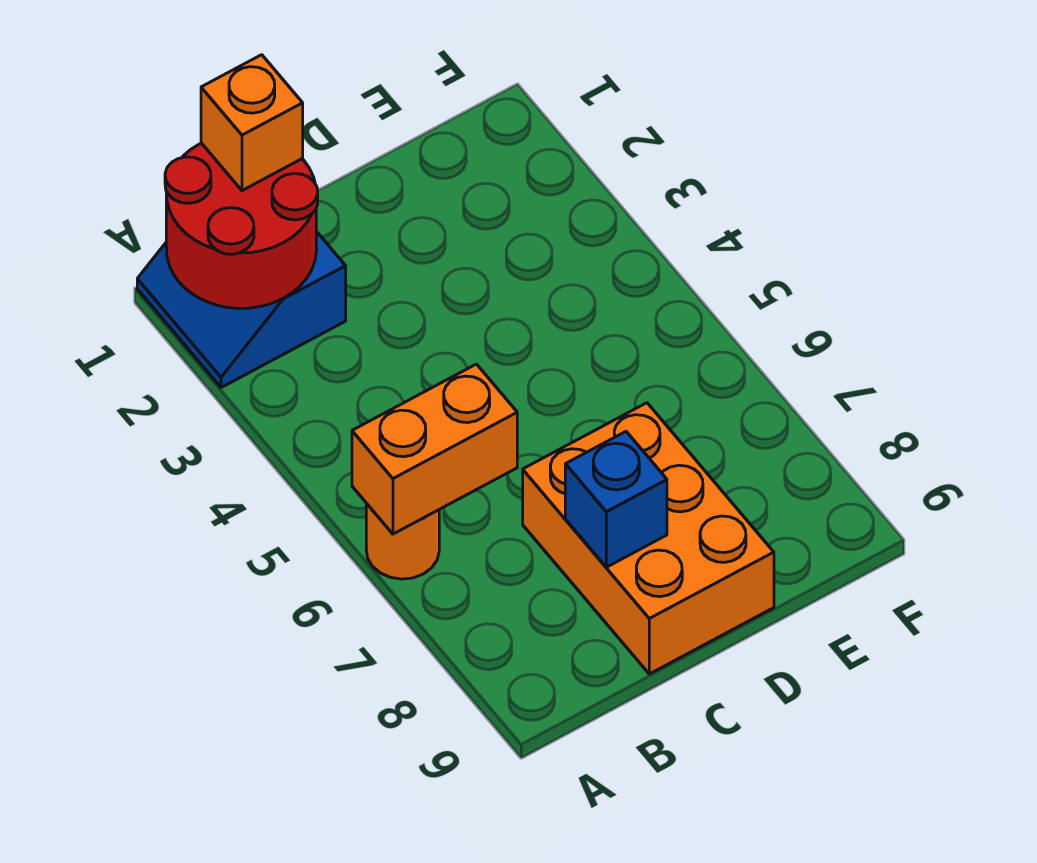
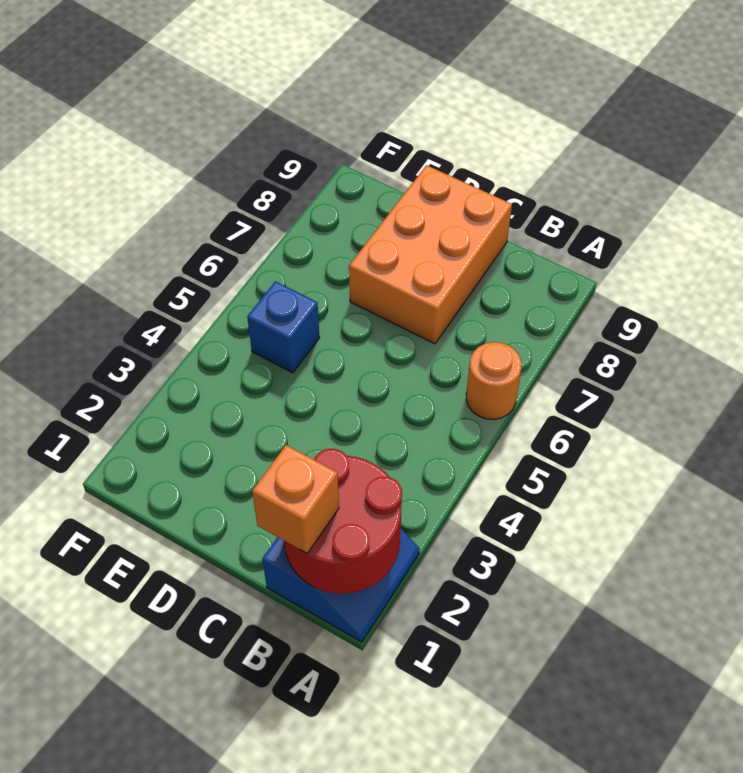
orange 1x2 brick [352,364,517,534] -> none
blue 1x1 brick [565,432,667,567] -> blue 1x1 brick moved to [247,281,320,373]

